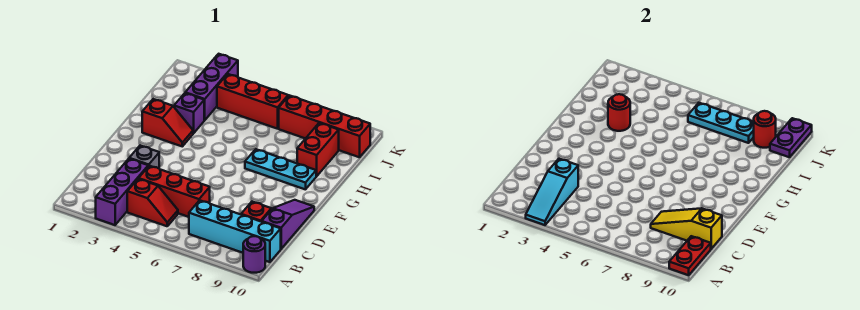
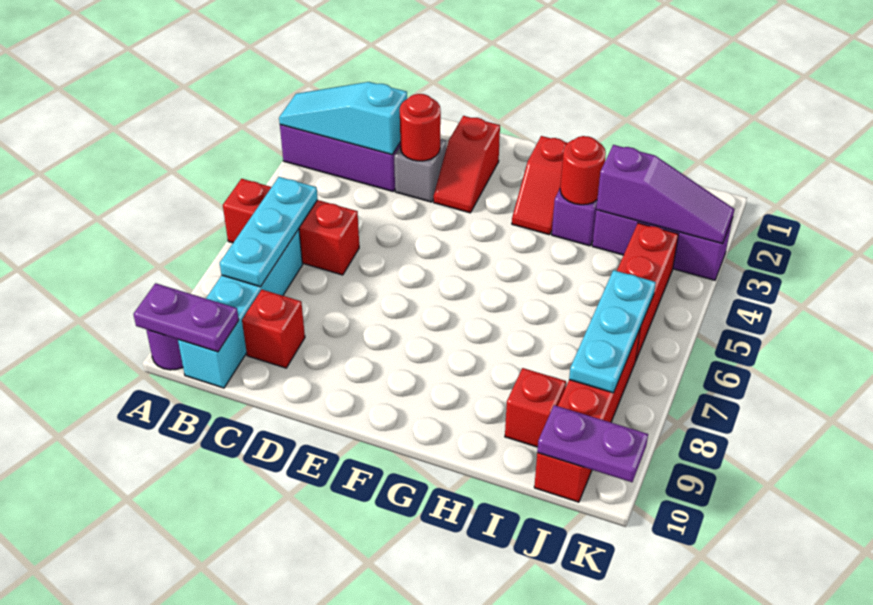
red 1x2 plate [669,236,711,275] -> purple 1x2 plate [133,283,239,352]
red 1x2 slope [127,179,178,226] -> red 1x2 slope moved to [434,116,500,213]
red 1x3 brick [139,166,210,217] -> red 1x3 brick turned to [223,179,359,275]
yellow 1x3 slope [651,208,722,249] -> none
purple 1x3 slope [262,200,314,249] -> purple 1x3 slope moved to [596,145,734,244]
cyan 1x3 plate [245,149,316,190] -> cyan 1x3 plate moved to [220,177,318,287]
red 1x2 brick [297,123,339,176] -> red 1x1 brick [505,368,566,447]
red 1x1 round brick [754,111,776,148] -> red 1x1 round brick moved to [400,94,441,161]

